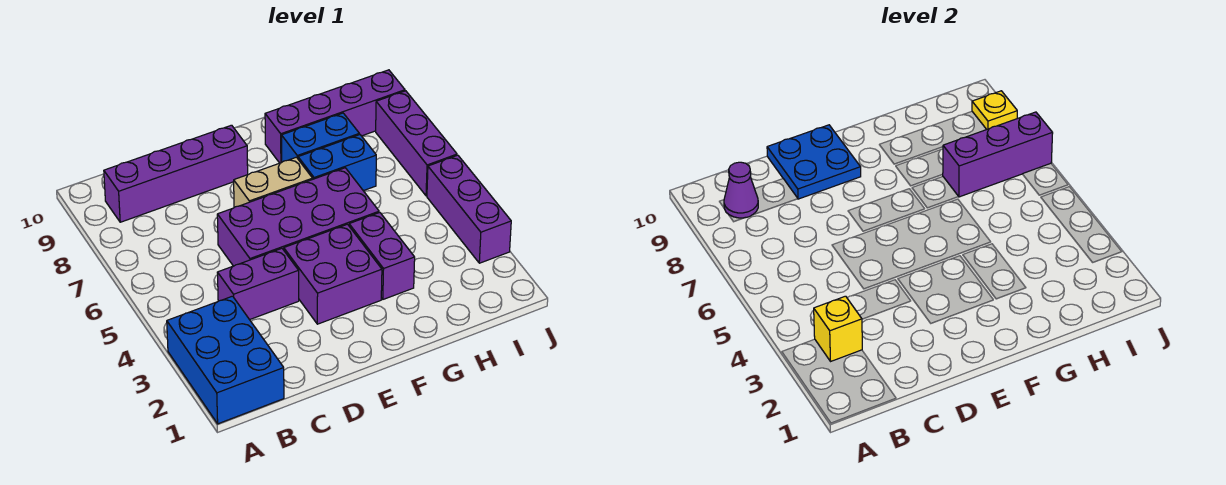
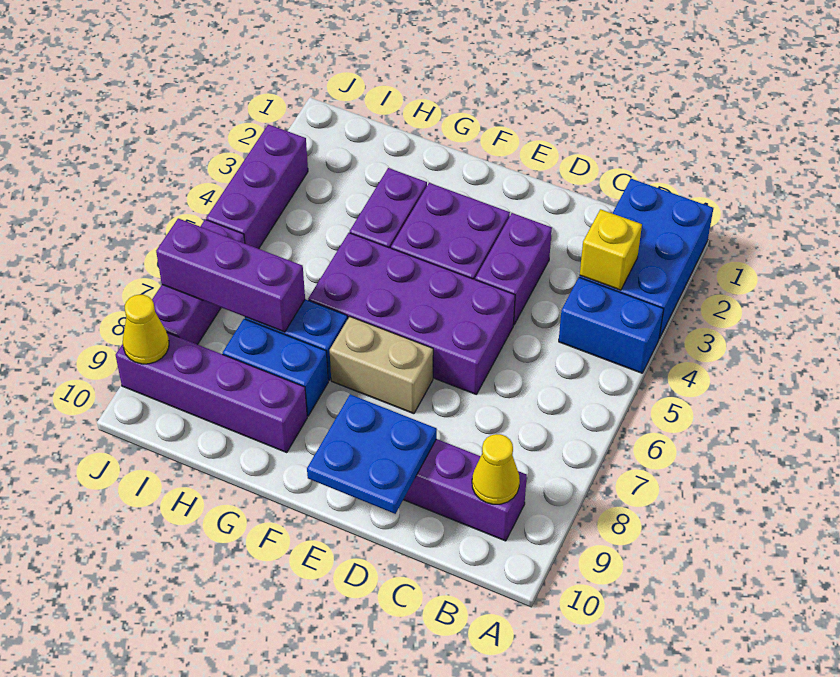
none -> blue 1x2 brick [559,278,664,373]
purple 1x1 cone [724,162,758,218] -> yellow 1x1 cone [472,434,520,504]
purple 1x2 brick [217,248,299,320] -> purple 1x2 brick turned to [475,213,552,325]
yellow 1x1 plate [972,91,1017,129] -> yellow 1x1 cone [123,295,169,364]

